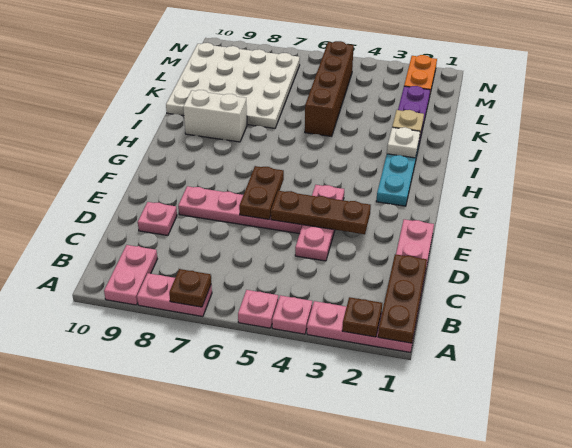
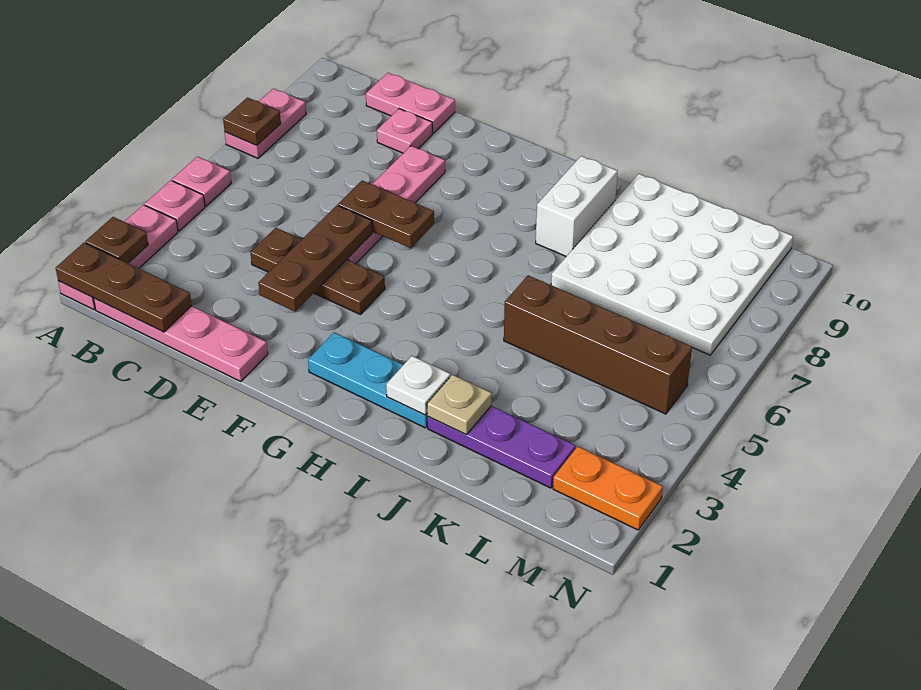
pink 1x2 plate [104,245,157,305] -> pink 1x2 plate moved to [366,73,455,133]
pink 1x3 plate [295,185,344,261] -> brown 1x3 plate [250,228,385,315]

